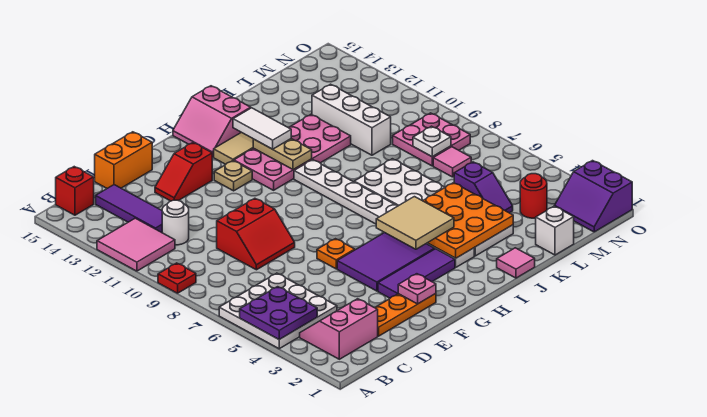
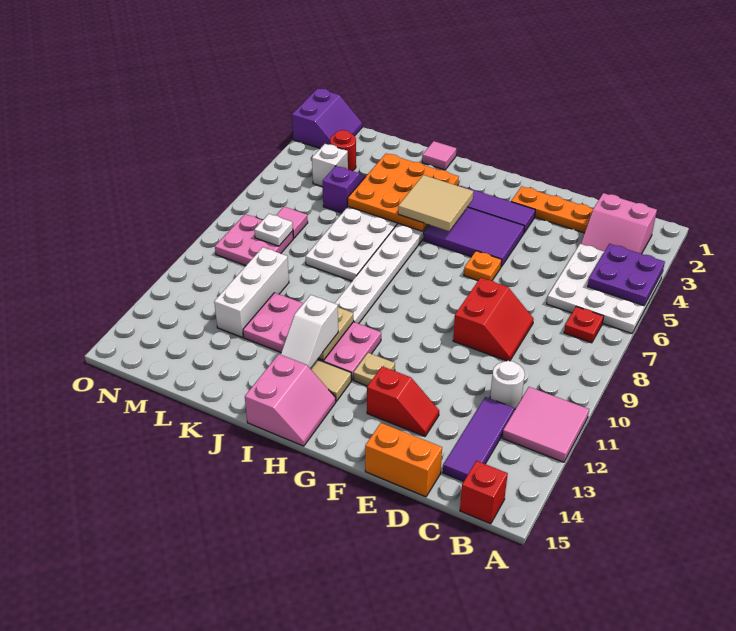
red 1x1 plate [158,263,196,293] -> red 1x1 plate moved to [564,307,604,343]
red 2x2 slope [217,198,295,270] -> red 2x2 slope turned to [453,278,534,361]
pink 1x1 plate [398,274,436,304] -> none
white 1x2 tile [233,108,291,149] -> white 1x2 slope [281,295,338,368]
white 1x1 brick [536,206,574,255] -> white 1x1 brick moved to [312,144,348,187]

